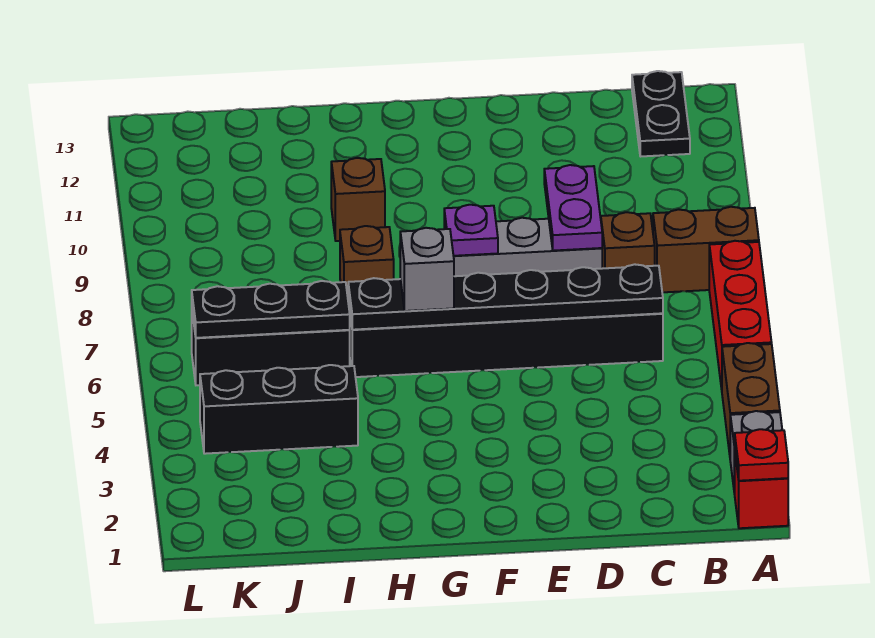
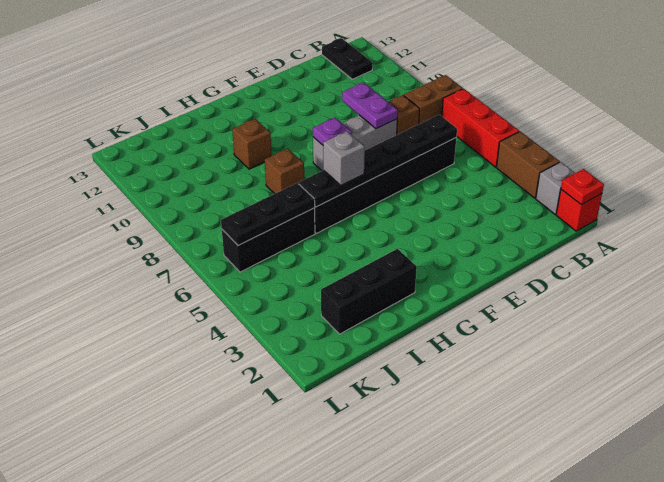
black 1x3 brick [200,365,358,454] -> black 1x3 brick moved to [321,249,417,334]

